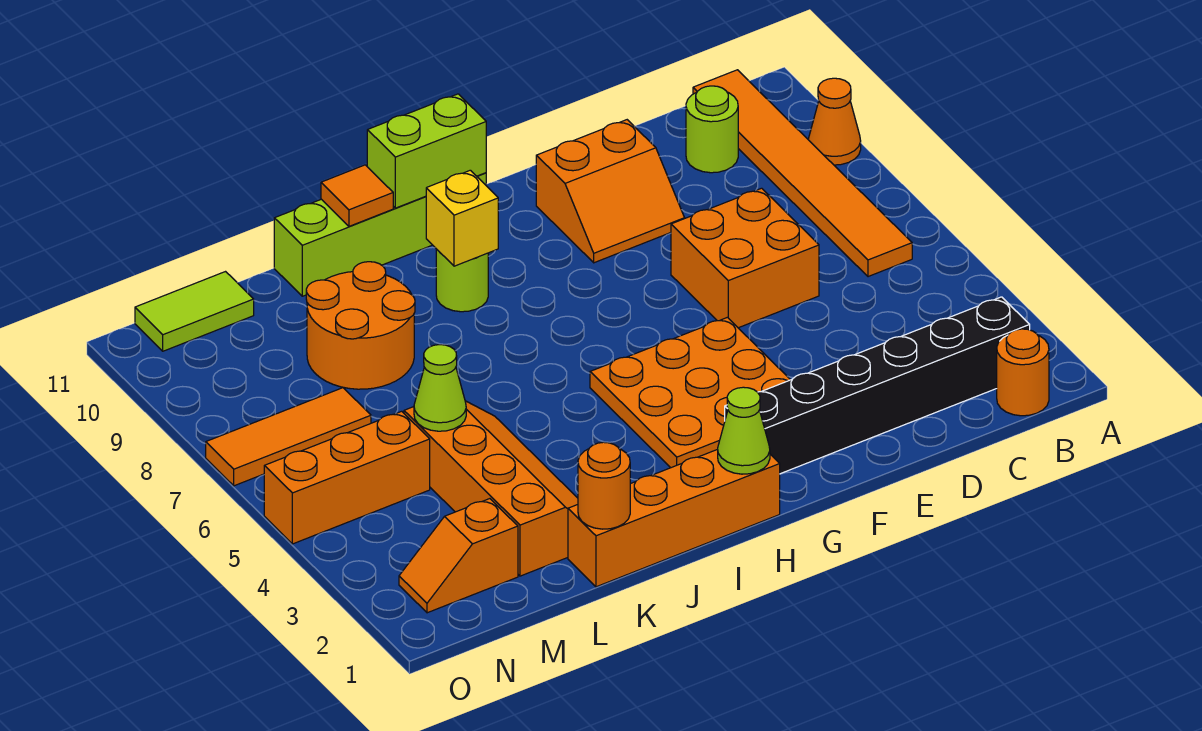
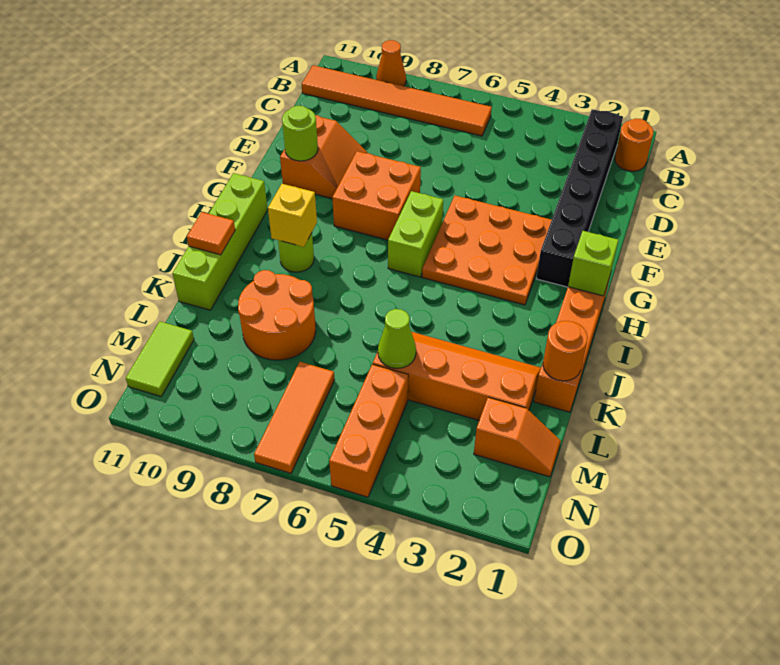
lime 1x1 round brick [686,86,738,173] -> lime 1x1 round brick moved to [282,106,318,161]
orange 2x2 brick [671,188,819,328] -> orange 2x2 brick moved to [332,151,421,240]
lime 1x1 cone [718,387,770,474] -> lime 1x1 brick [568,231,618,296]
lime 1x2 brick [367,94,486,208] -> lime 1x2 brick moved to [388,191,443,277]
orange 1x2 slope [399,499,518,613] -> orange 1x2 slope turned to [474,397,561,477]

